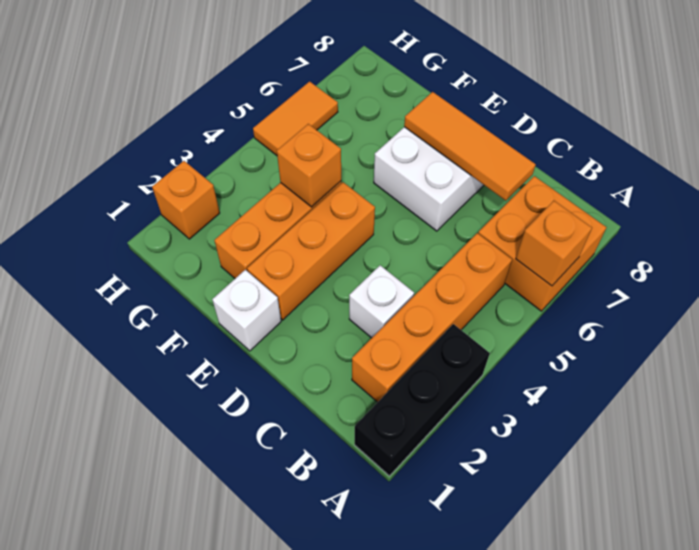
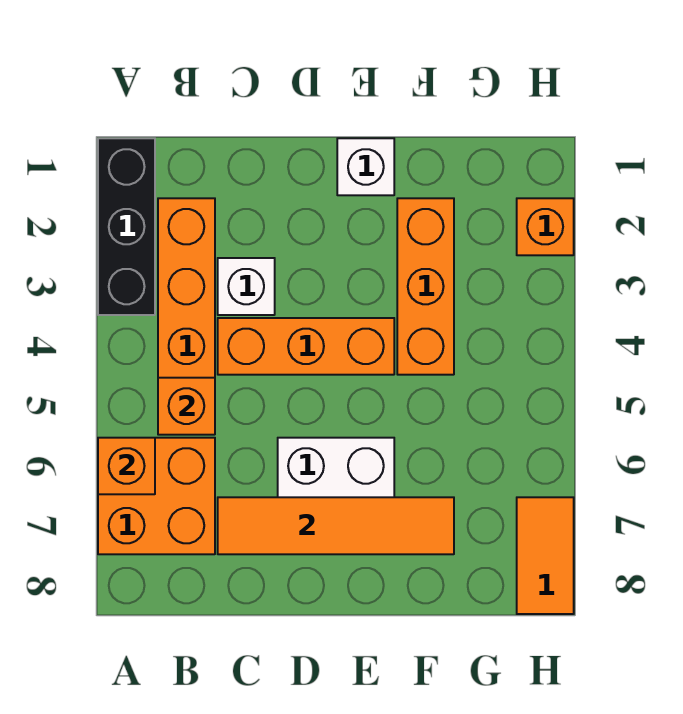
orange 1x3 tile [404,92,536,201] -> orange 1x4 tile [218,497,454,554]
orange 1x3 brick [247,182,375,320] -> orange 1x3 brick turned to [218,318,394,375]
orange 1x1 brick [277,124,341,207] -> orange 1x1 brick moved to [158,378,215,435]
orange 1x2 tile [253,81,338,155] -> orange 1x2 tile moved to [517,497,574,614]

